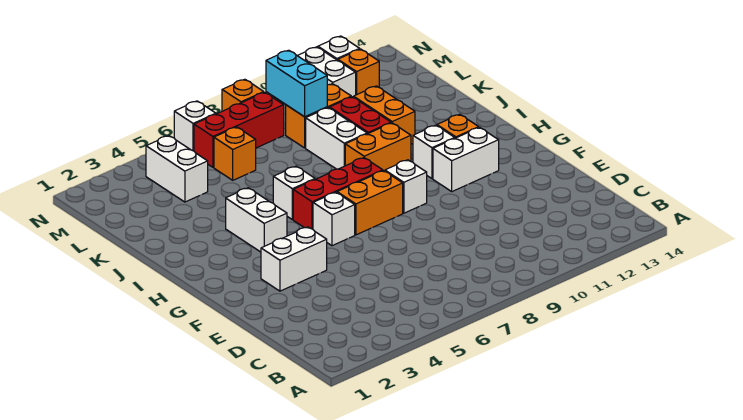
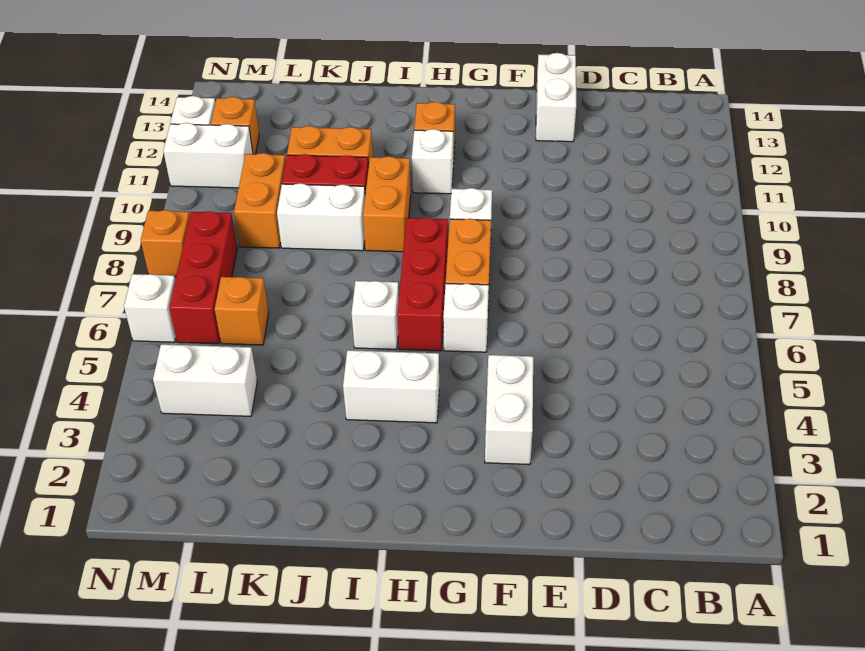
white 1x2 brick [433,127,499,191] -> white 1x2 brick moved to [536,53,576,142]
cyan 1x2 brick [266,50,327,117] -> none

